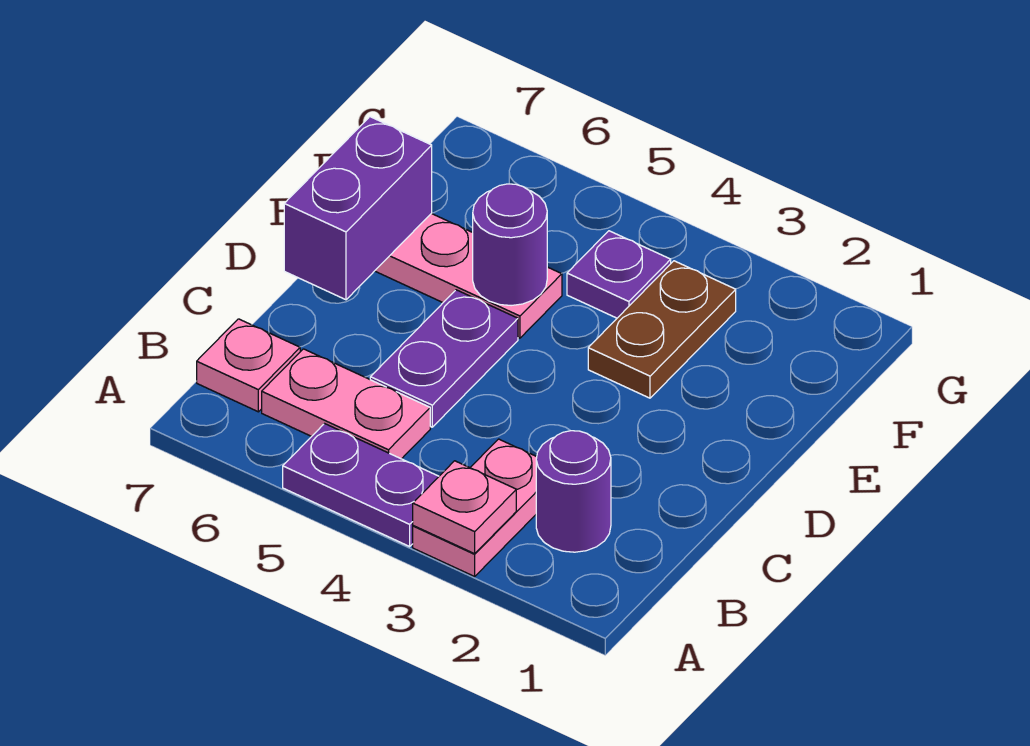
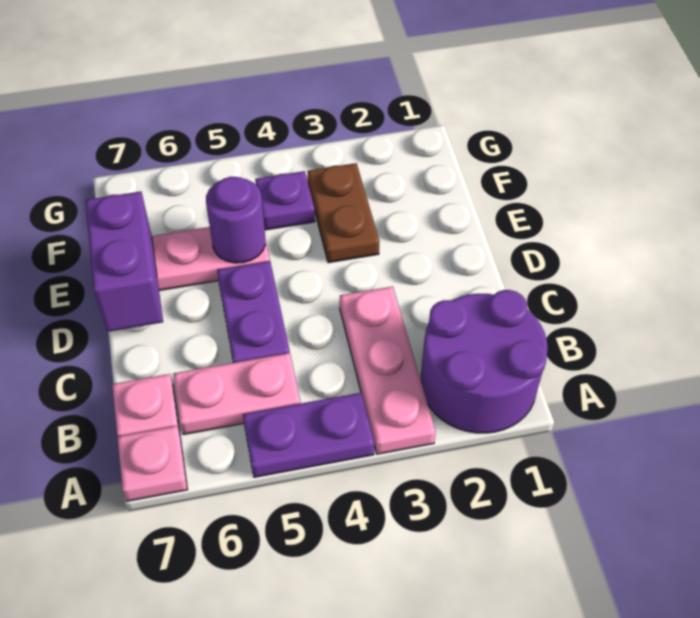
pink 1x2 plate [413,439,537,576] -> pink 1x3 plate [340,286,436,454]
pink 1x1 plate [413,461,516,554] -> pink 1x1 plate moved to [117,426,188,501]
purple 1x1 round brick [536,431,611,552] -> purple 2x2 round brick [421,290,548,433]

